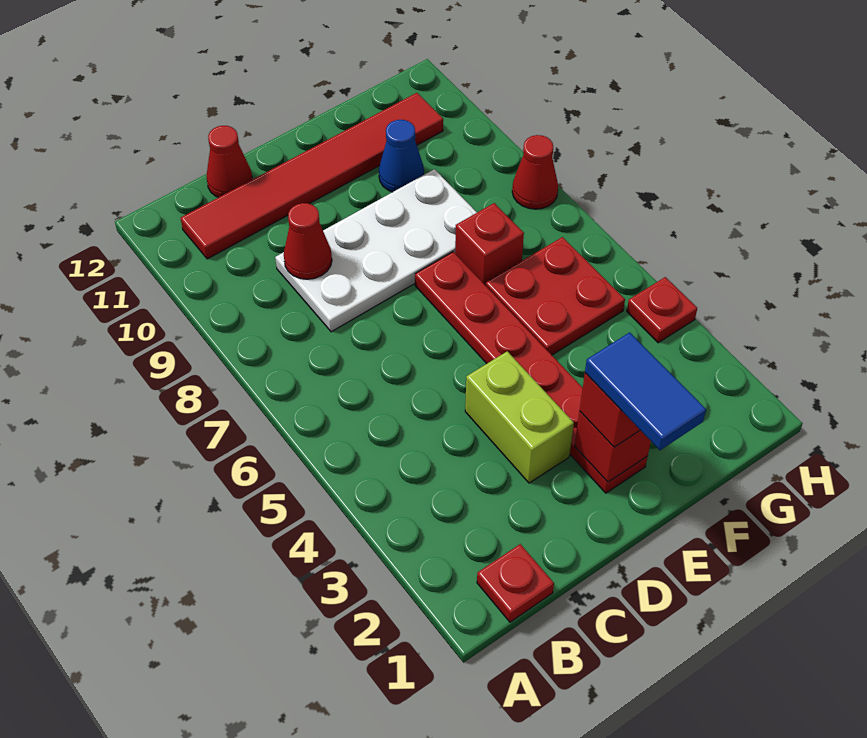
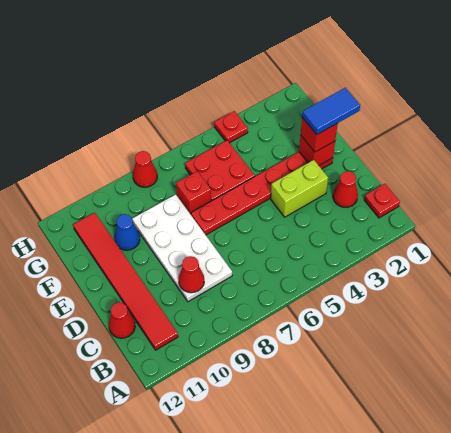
none -> red 1x1 cone [333,171,358,207]

